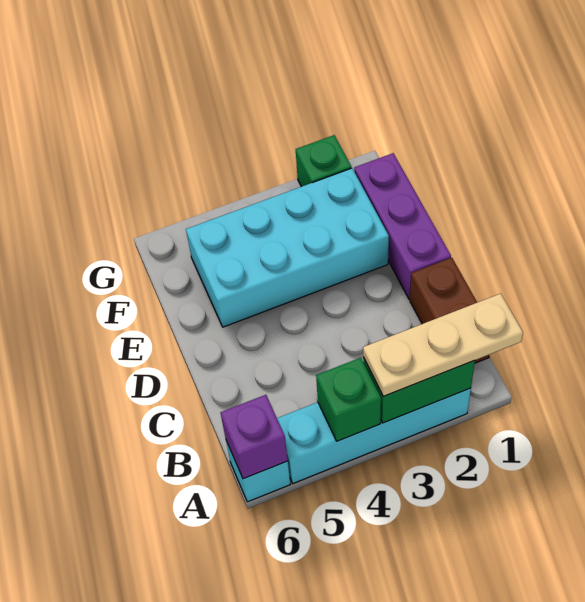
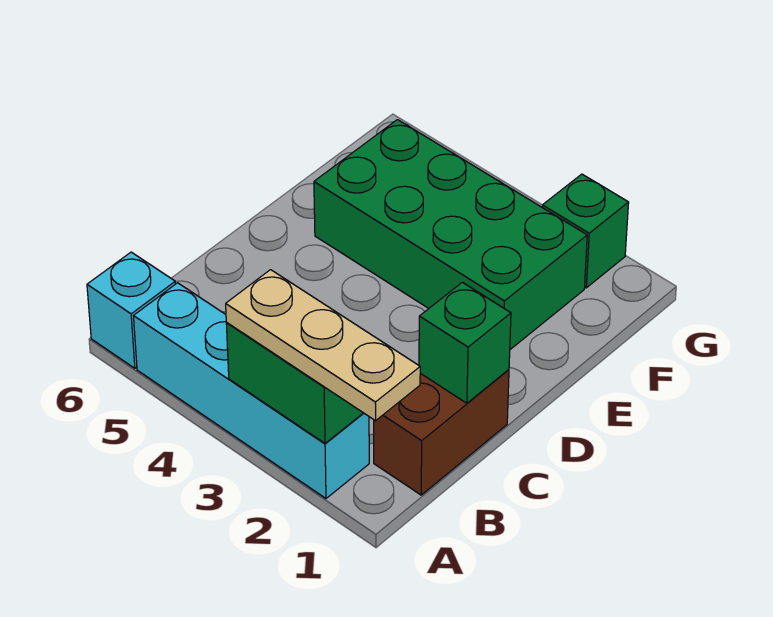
green 1x1 brick [316,358,381,441] -> green 1x1 brick moved to [419,282,511,403]
purple 1x1 brick [220,395,288,479] -> none
purple 1x3 brick [354,153,451,299] -> none
cyan 2x4 brick [186,168,389,327] -> green 2x4 brick [314,120,587,349]

